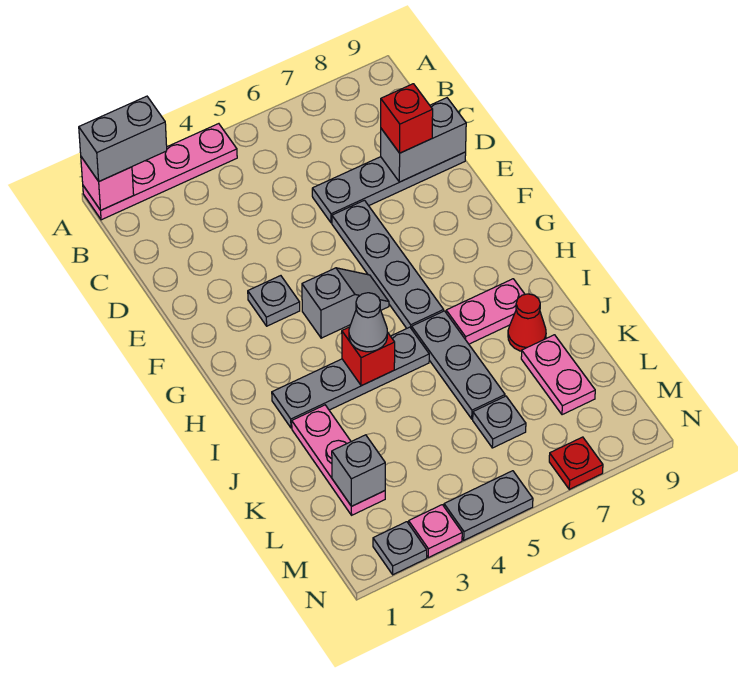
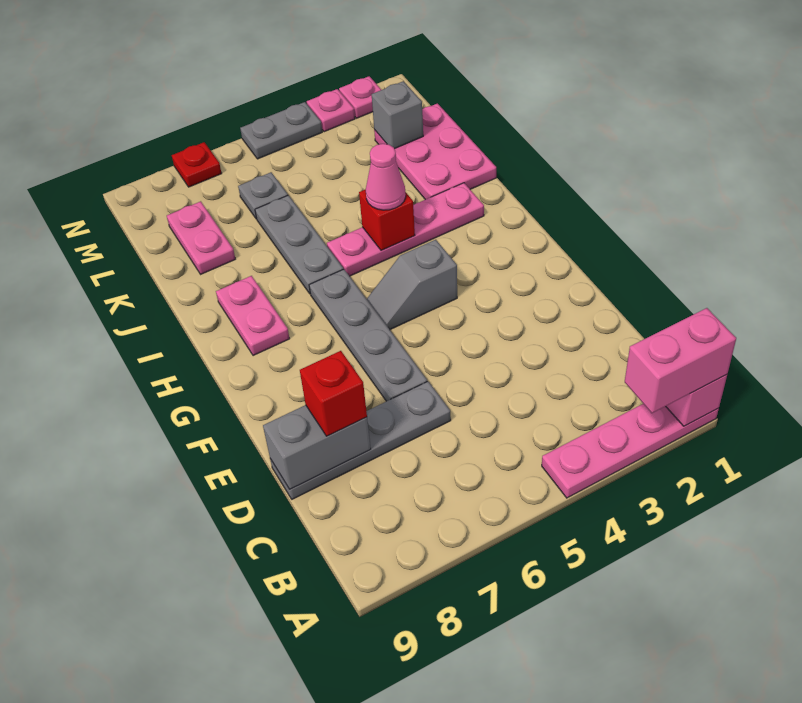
grey 1x2 brick [79,96,167,181] -> pink 1x2 brick [625,308,736,413]
grey 1x1 plate [248,276,300,326] -> none
grey 1x4 plate [272,327,429,428] -> pink 1x4 plate [327,183,484,276]
grey 1x1 cone [349,293,387,352] -> pink 1x1 cone [366,144,406,210]
pink 1x2 plate [446,279,525,344] -> pink 1x2 plate turned to [216,276,289,356]
pink 1x3 plate [292,405,385,515] -> pink 2x3 plate [374,103,496,200]
red 1x1 cone [508,294,546,351] -> none
grey 1x1 plate [373,522,427,575] -> pink 1x1 plate [339,76,381,118]

